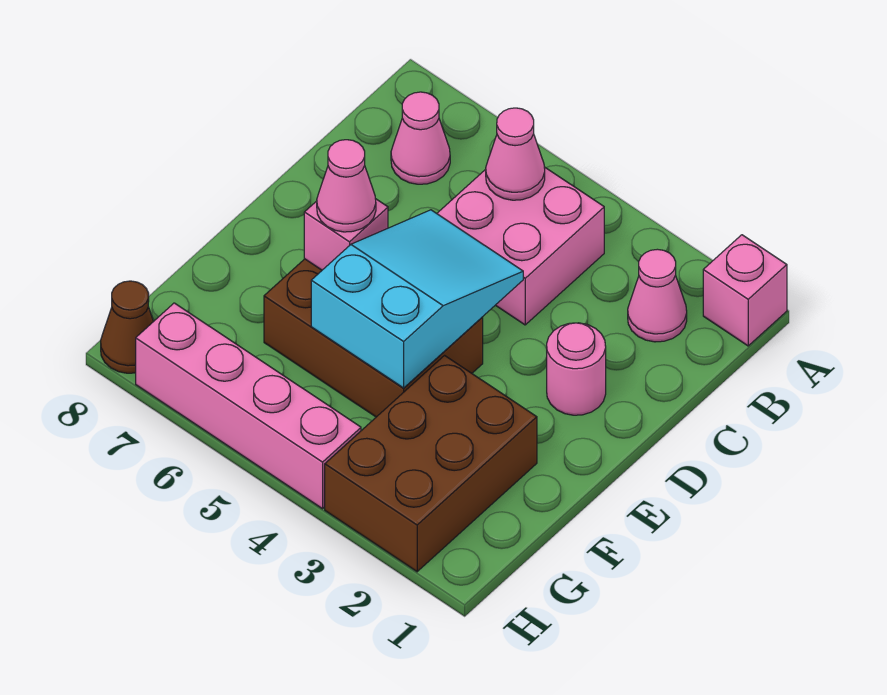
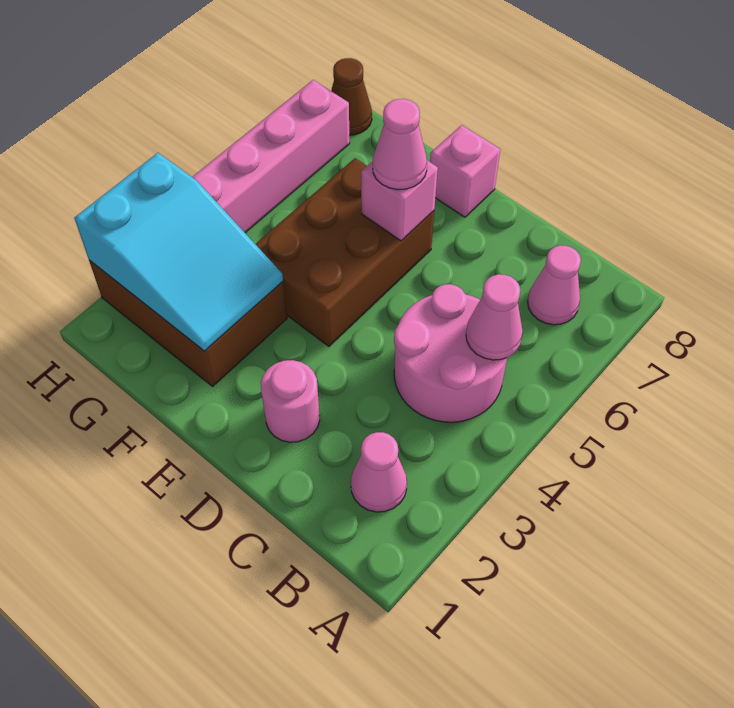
pink 1x1 brick [703,235,787,346] -> pink 1x1 brick moved to [430,125,500,217]
pink 2x2 brick [437,167,604,325] -> pink 2x2 round brick [394,284,507,422]
cyan 2x3 slope [311,210,523,388] -> cyan 2x3 slope moved to [74,153,283,351]

